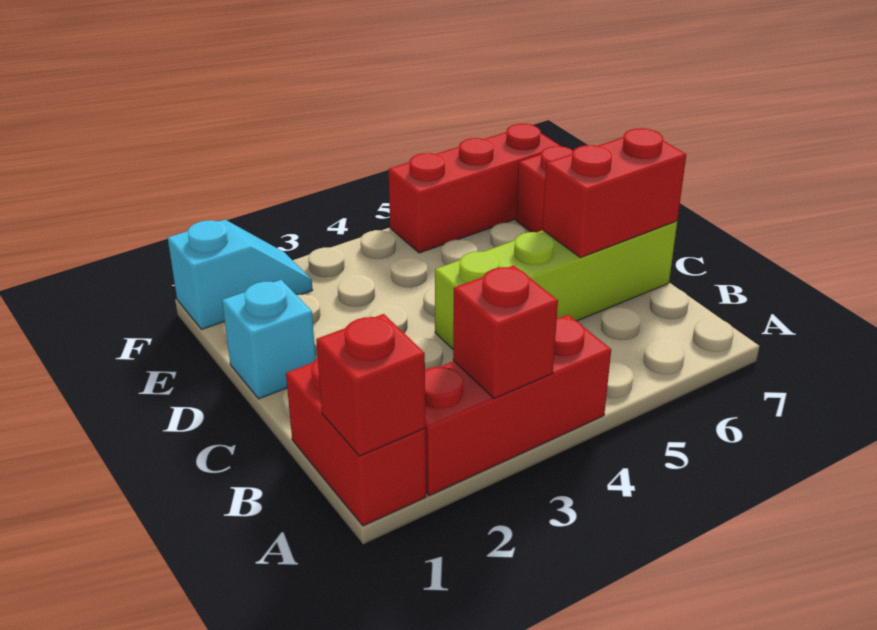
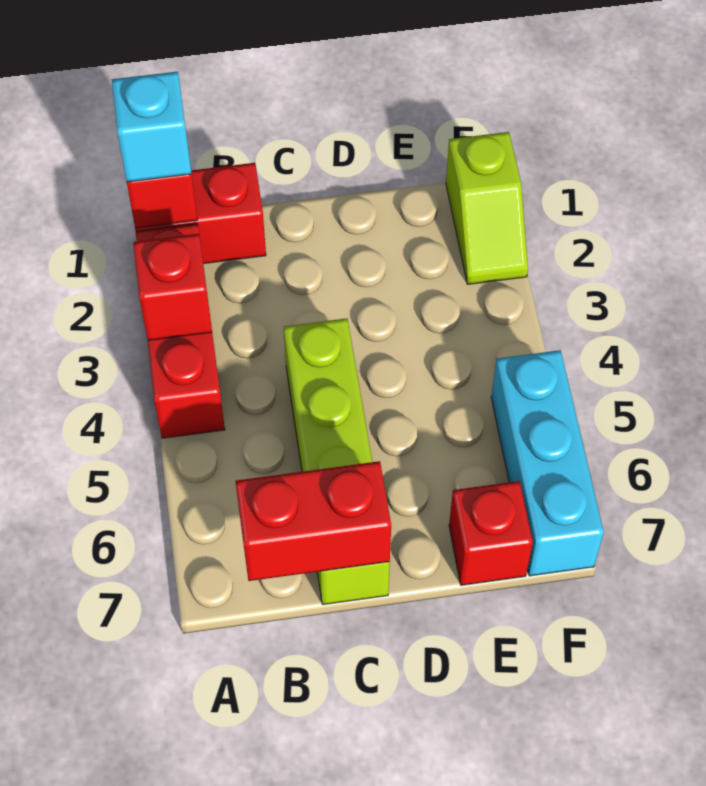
red 1x2 brick [542,128,686,258] -> red 1x2 brick turned to [235,461,391,581]
cyan 1x1 brick [222,280,316,399] -> cyan 1x1 brick moved to [112,72,191,182]
cyan 1x2 slope [168,220,312,329] -> lime 1x2 slope [446,132,528,284]
red 1x3 brick [389,124,560,253] -> cyan 1x3 brick [491,350,604,576]

